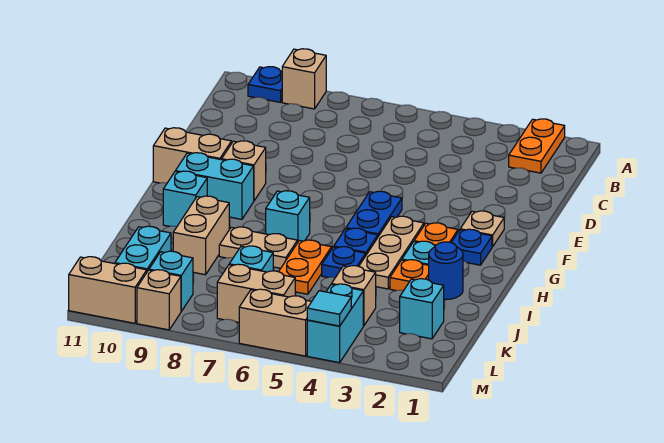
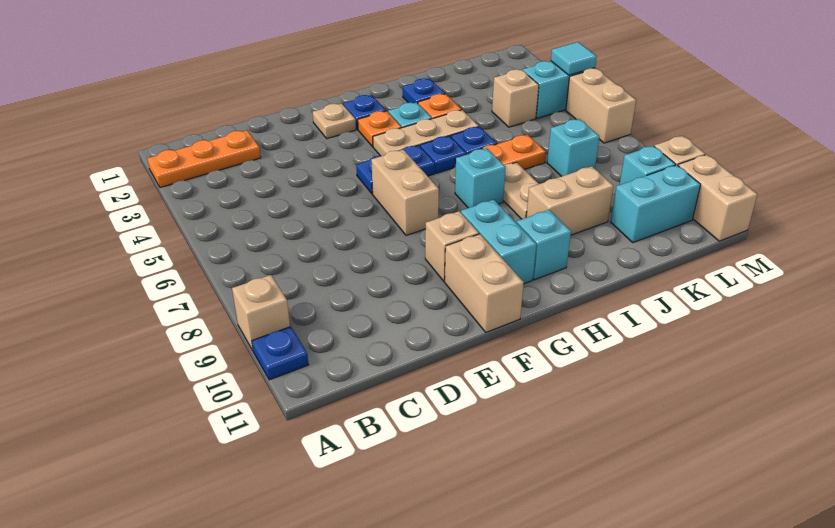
orange 1x2 plate [509,119,565,173] -> orange 1x3 plate [147,130,261,187]
blue 1x1 round brick [429,242,463,300] -> blue 1x1 plate [403,78,445,103]
cyan 1x1 brick [400,279,444,339] -> none
tan 1x2 brick [217,264,295,323] -> tan 1x2 brick moved to [371,150,439,235]

